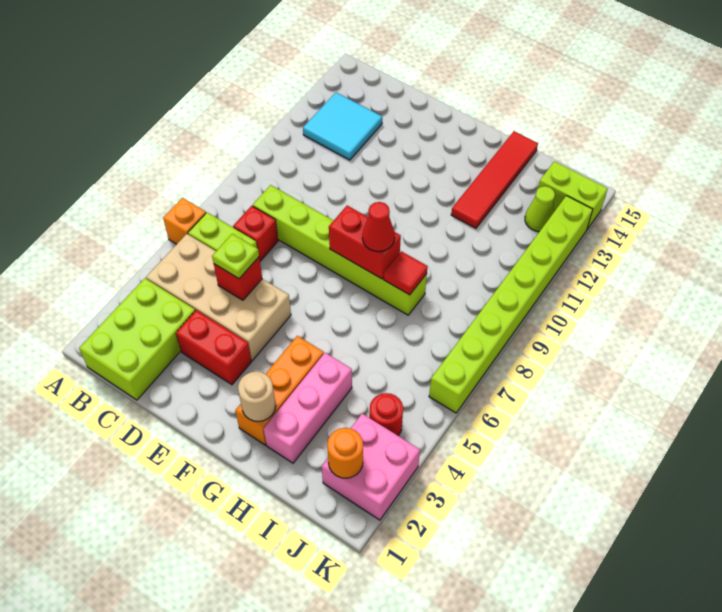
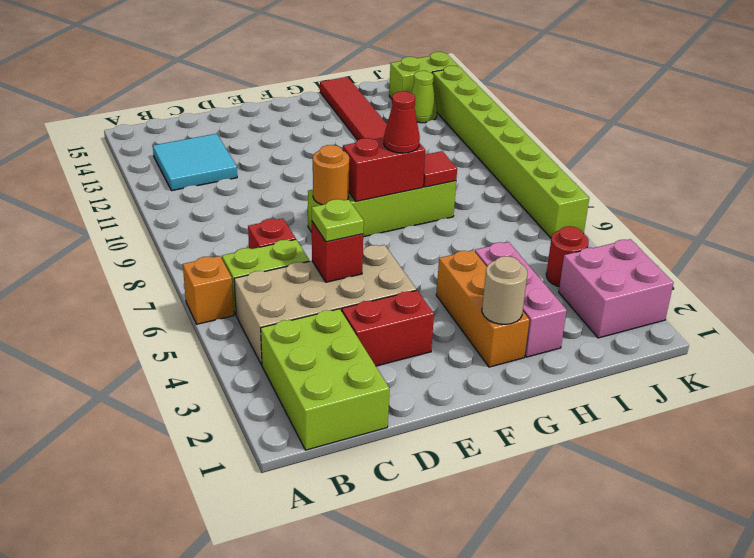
lime 1x6 brick [253,185,427,315] -> lime 1x4 brick [308,181,456,237]
orange 1x1 round brick [327,428,363,478] -> orange 1x1 round brick moved to [313,145,349,205]

